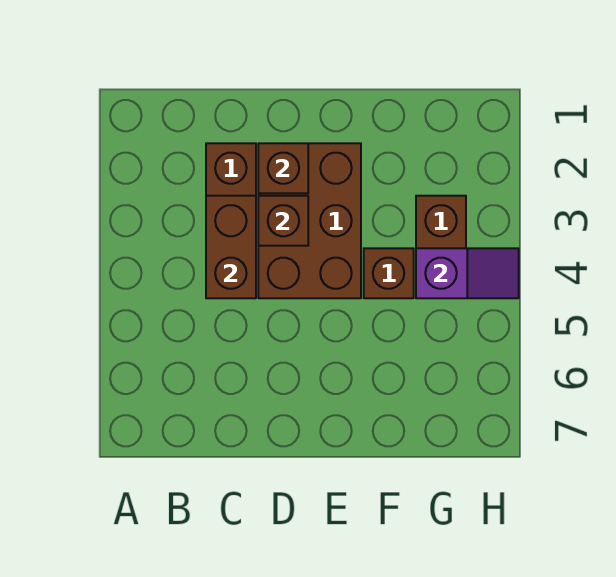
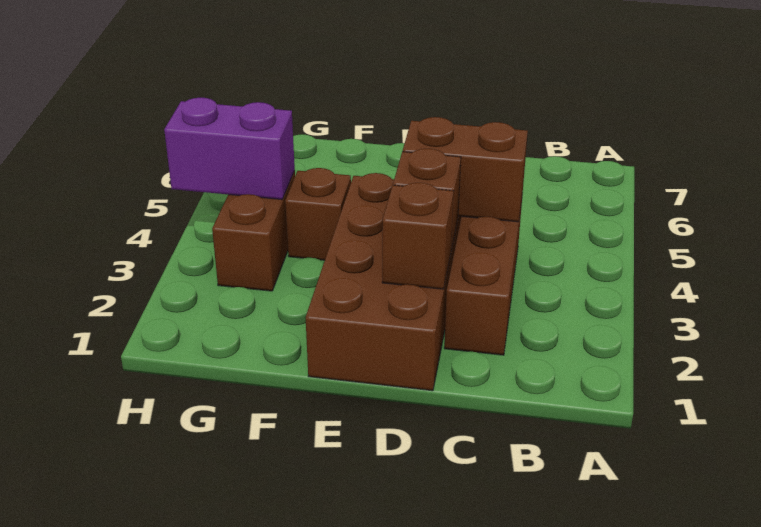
brown 1x2 brick [206,196,256,298] -> brown 1x2 brick turned to [403,117,528,222]
brown 2x3 brick [258,143,361,298] -> brown 2x4 brick [306,173,461,391]
purple 1x2 slope [416,248,519,298] -> purple 1x2 brick [164,98,295,199]

